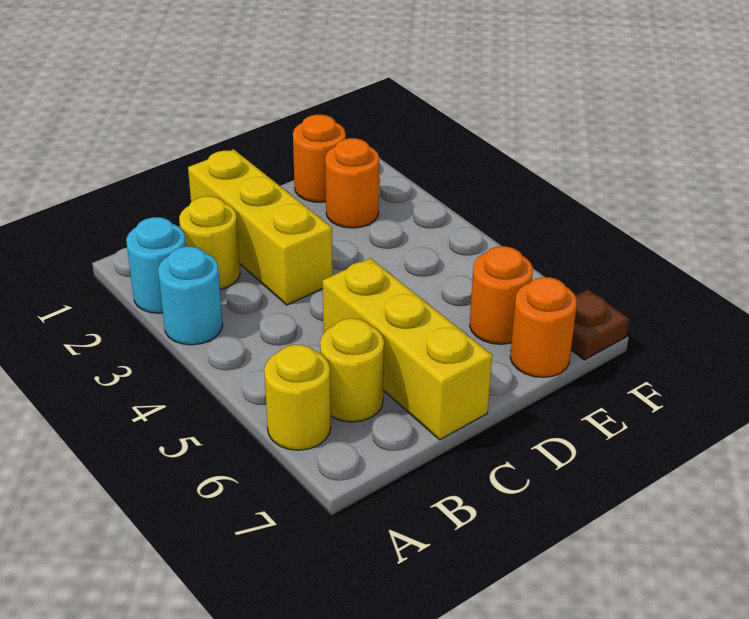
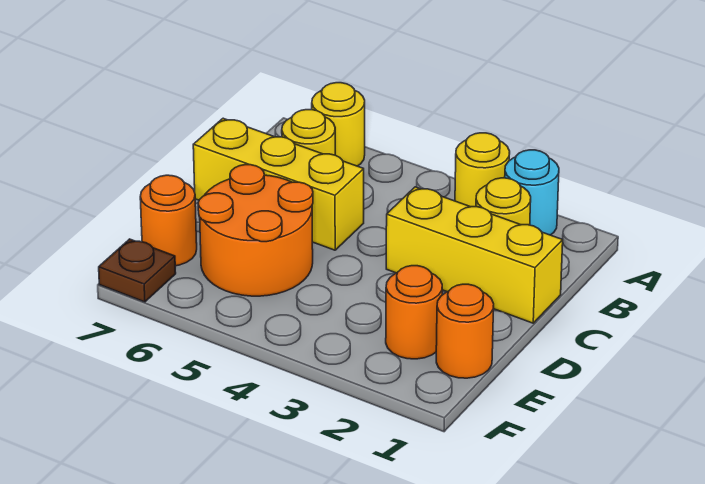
cyan 1x1 round brick [158,246,223,345] -> yellow 1x1 round brick [455,133,510,207]
orange 1x1 round brick [470,246,533,344] -> orange 2x2 round brick [198,165,313,296]

